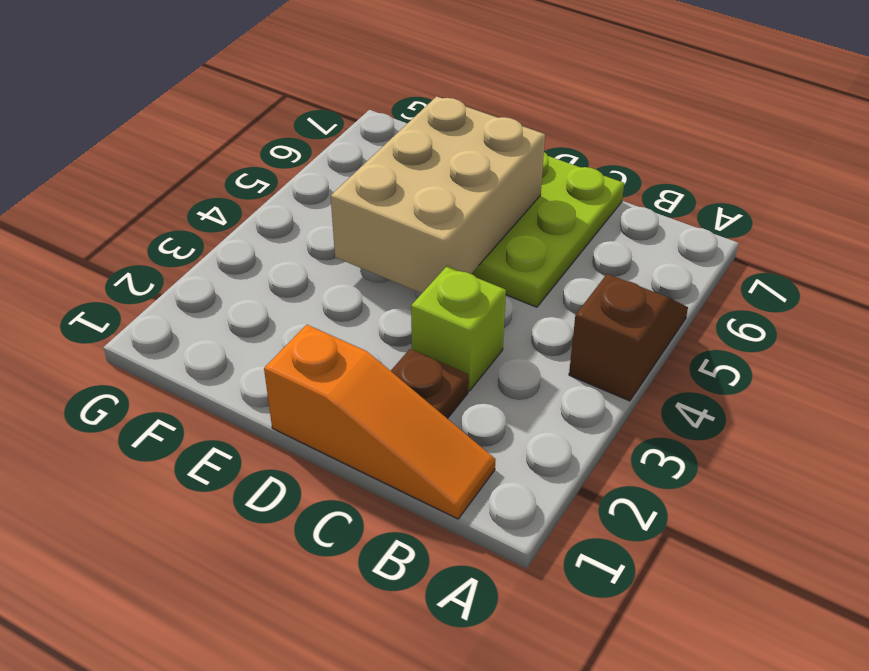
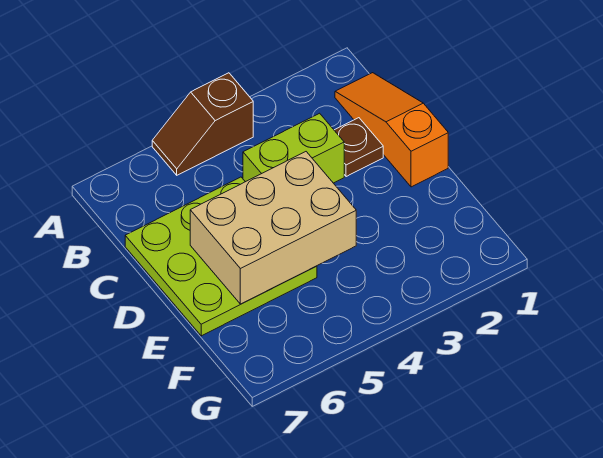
lime 1x1 brick [411,266,506,391] -> lime 1x2 brick [243,113,344,183]

